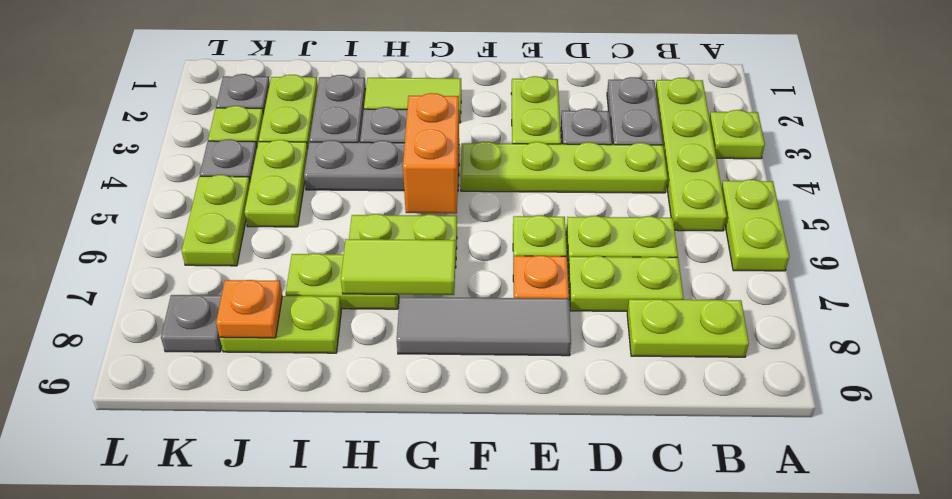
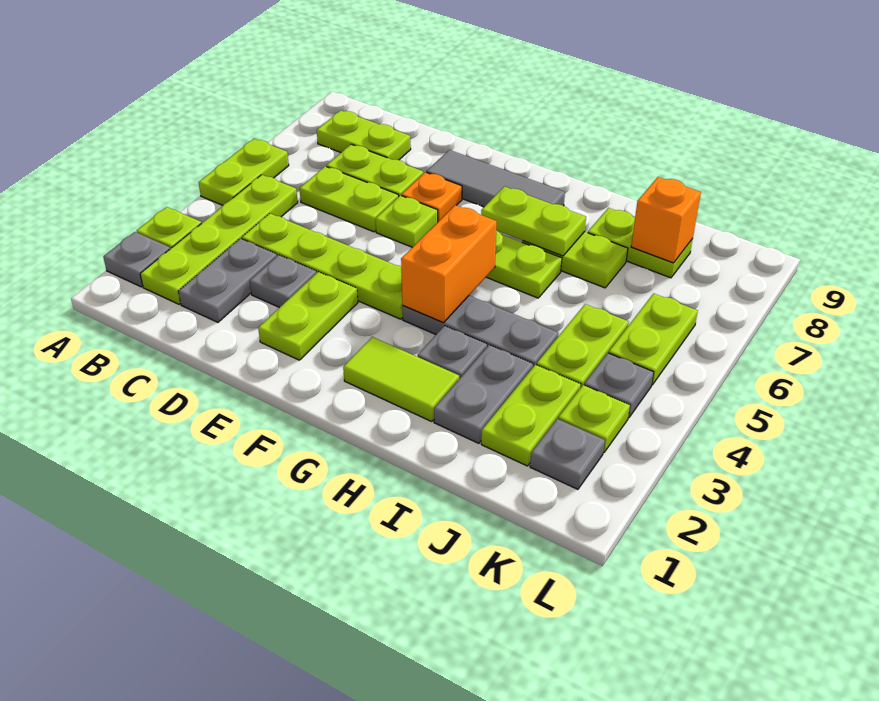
lime 1x2 tile [341,239,456,295] -> lime 1x2 plate [481,187,586,256]
orange 1x1 plate [216,280,282,338] -> orange 1x1 brick [631,177,701,263]
grey 1x1 plate [161,295,222,352] -> grey 1x1 plate moved to [103,232,170,287]

